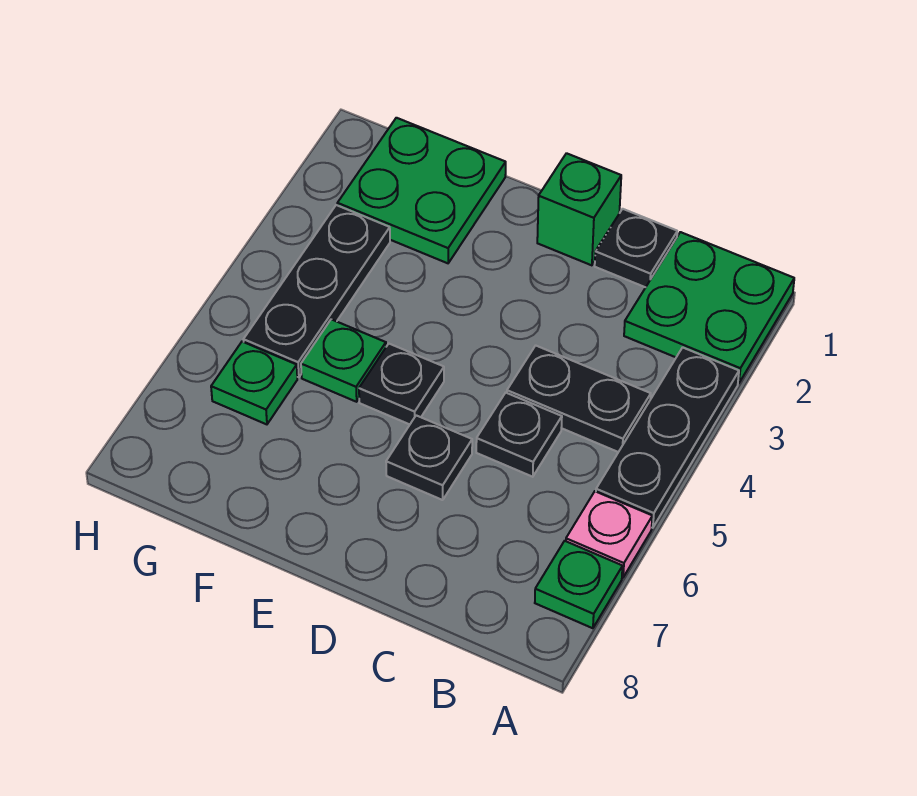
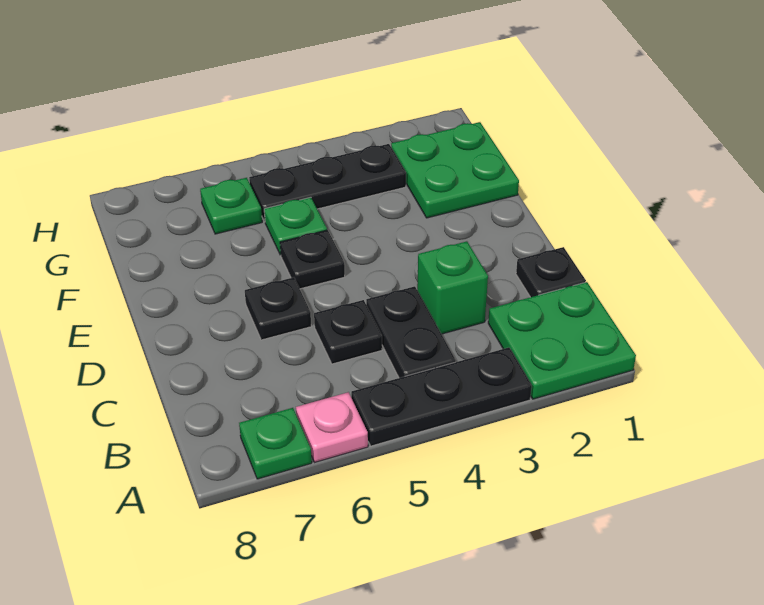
green 1x1 brick [537,153,621,265] -> green 1x1 brick moved to [417,241,488,334]

